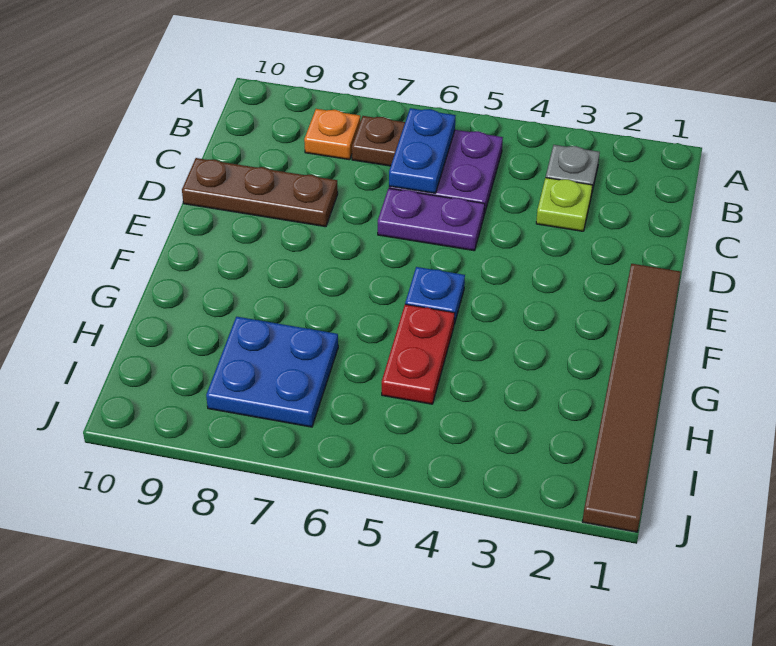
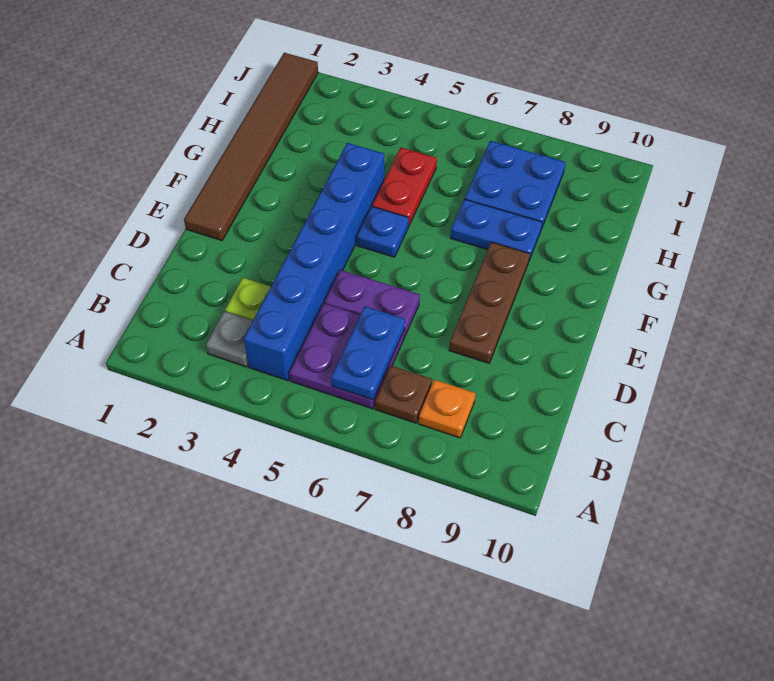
none -> blue 1x6 brick [244,143,384,380]
brown 1x3 plate [182,158,338,227] -> brown 1x3 plate turned to [449,242,530,363]
none -> blue 1x2 plate [451,199,542,260]

